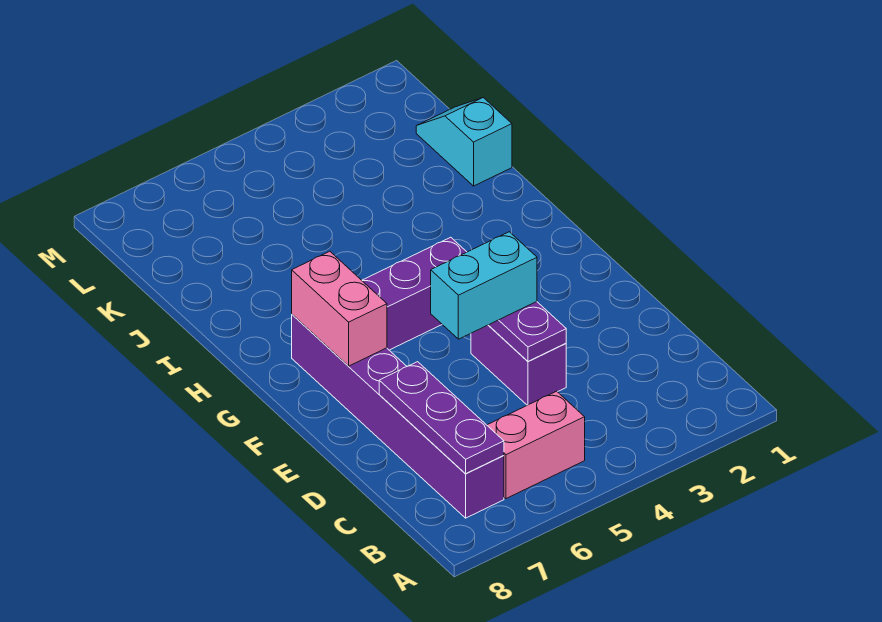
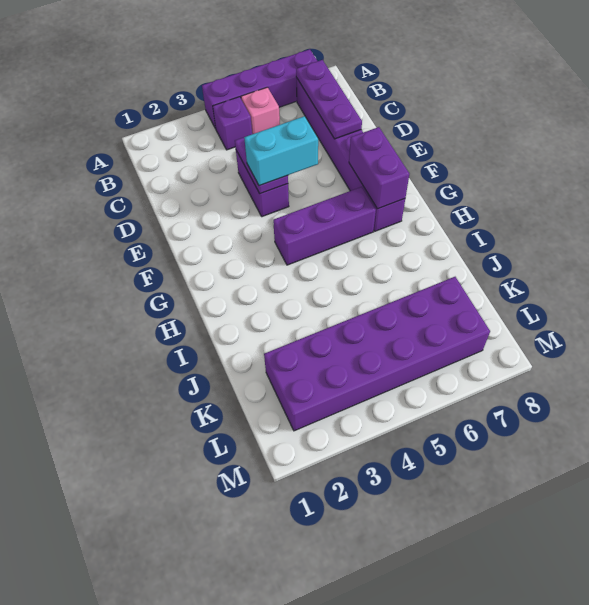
none -> purple 1x4 brick [202,49,317,129]
none -> purple 1x1 brick [213,97,252,150]
pink 1x2 brick [487,391,585,499] -> pink 1x1 brick [241,87,280,134]
pink 1x2 brick [292,251,387,366] -> purple 1x2 brick [349,127,409,209]
cyan 1x2 slope [416,98,512,186] -> none
none -> purple 2x6 brick [264,277,490,431]

